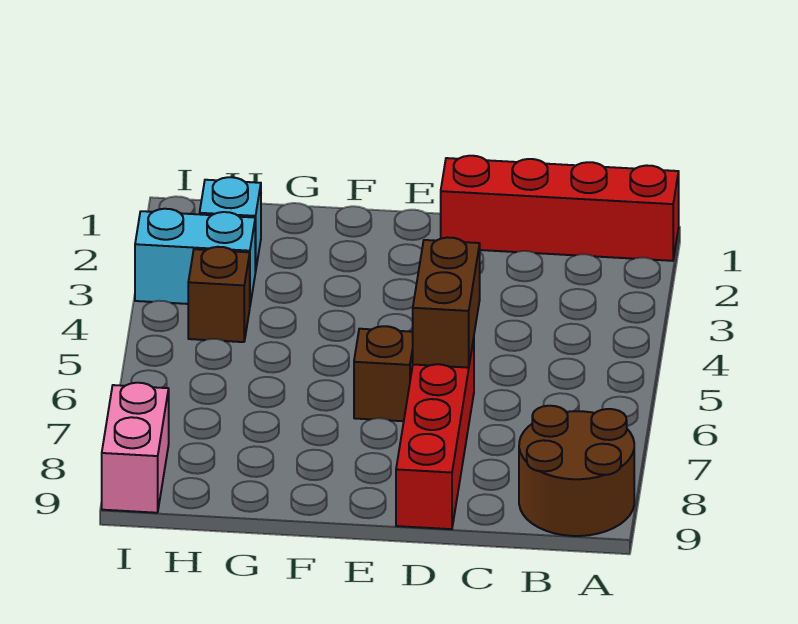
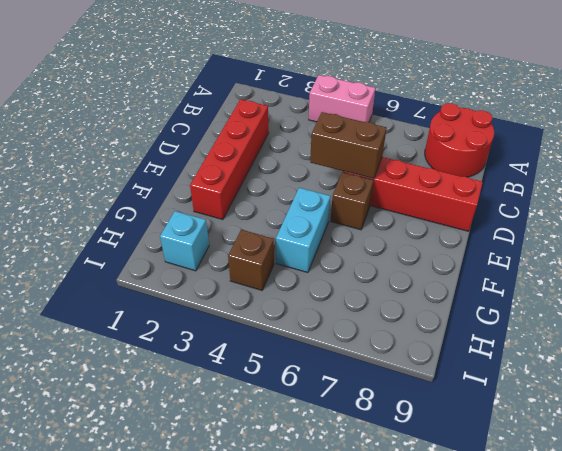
red 1x4 brick [441,156,679,261] -> red 1x4 brick moved to [190,99,269,220]
brown 2x2 round brick [519,406,634,536] -> red 2x2 round brick [425,103,494,177]
cyan 1x2 brick [135,209,255,304] -> cyan 1x2 brick moved to [276,188,330,273]
pink 1x2 brick [102,383,169,513] -> pink 1x2 brick moved to [309,75,375,122]

